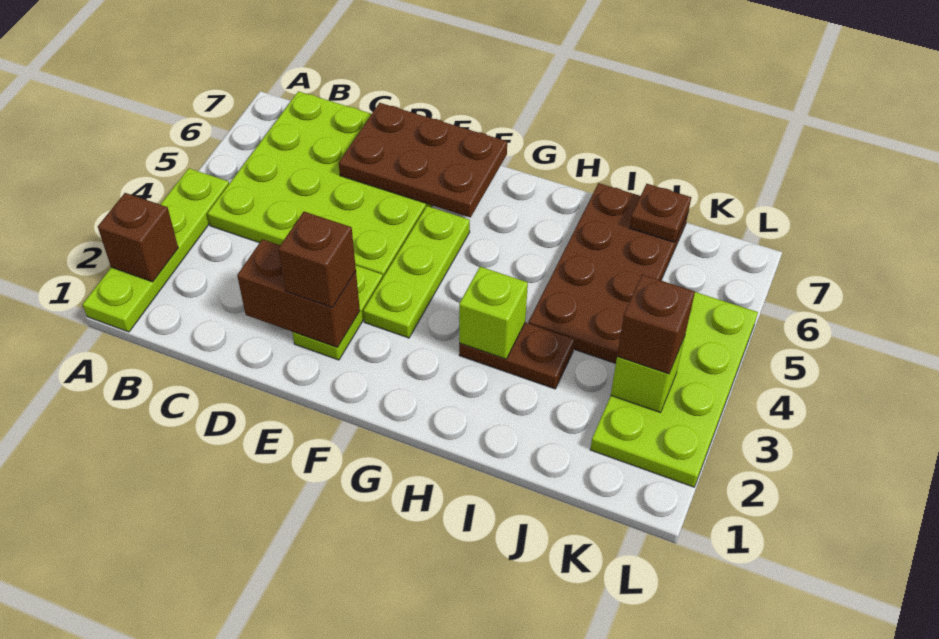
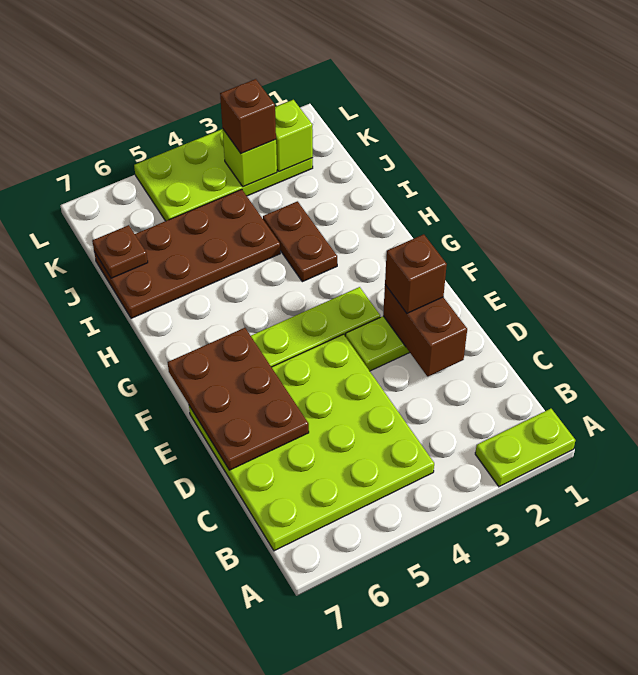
lime 1x4 plate [83,168,229,332] -> lime 1x2 plate [475,409,576,487]
brown 1x1 brick [98,193,178,282] -> none
lime 1x1 brick [459,267,528,359] -> lime 1x1 brick moved to [275,100,313,172]

